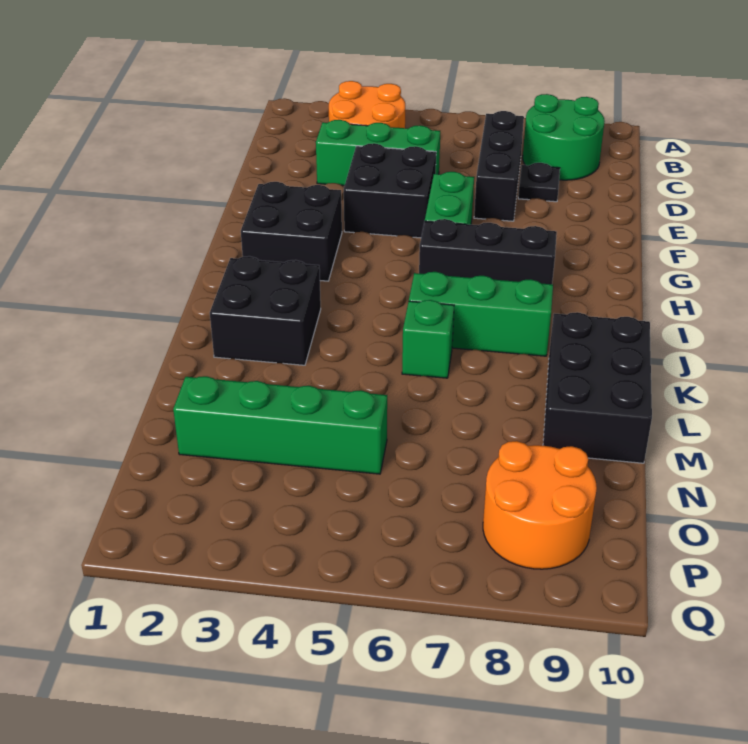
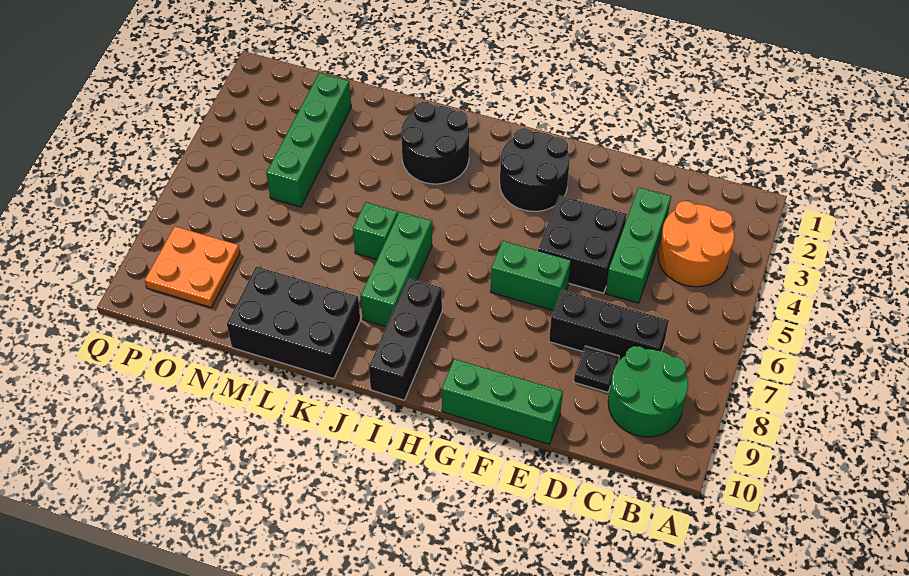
none -> green 1x3 brick [442,359,563,444]
black 2x2 brick [241,182,342,281] -> black 2x2 round brick [500,128,570,211]
black 1x3 brick [419,219,557,284] -> black 1x3 brick moved to [369,278,442,400]
black 2x2 brick [210,256,321,365] -> black 2x2 round brick [401,102,469,184]
orange 2x2 round brick [483,441,597,569] -> orange 2x2 plate [145,226,240,307]

